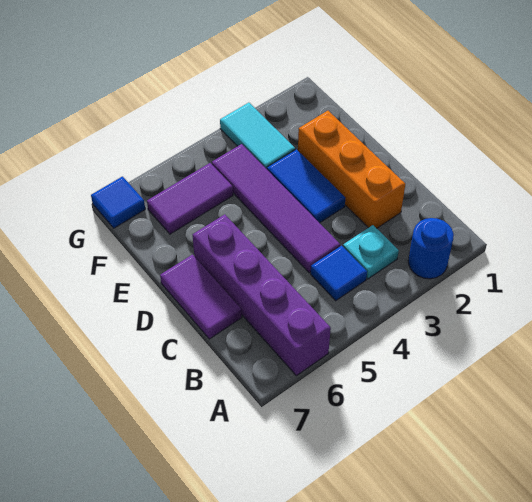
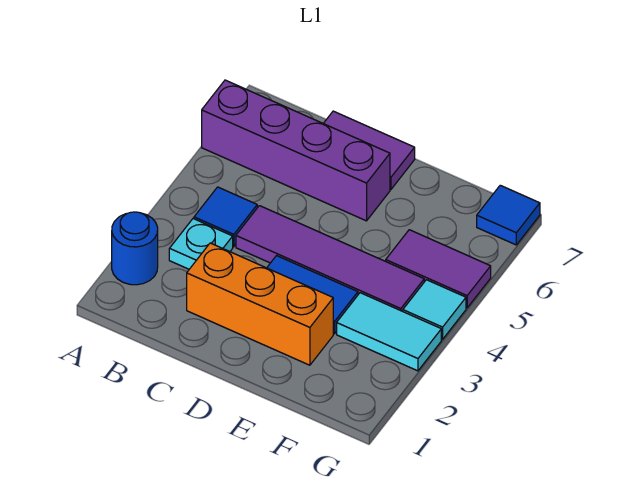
purple 1x2 tile [147,163,233,234] -> purple 1x2 tile turned to [386,230,491,308]
none -> cyan 1x1 tile [403,280,466,339]

